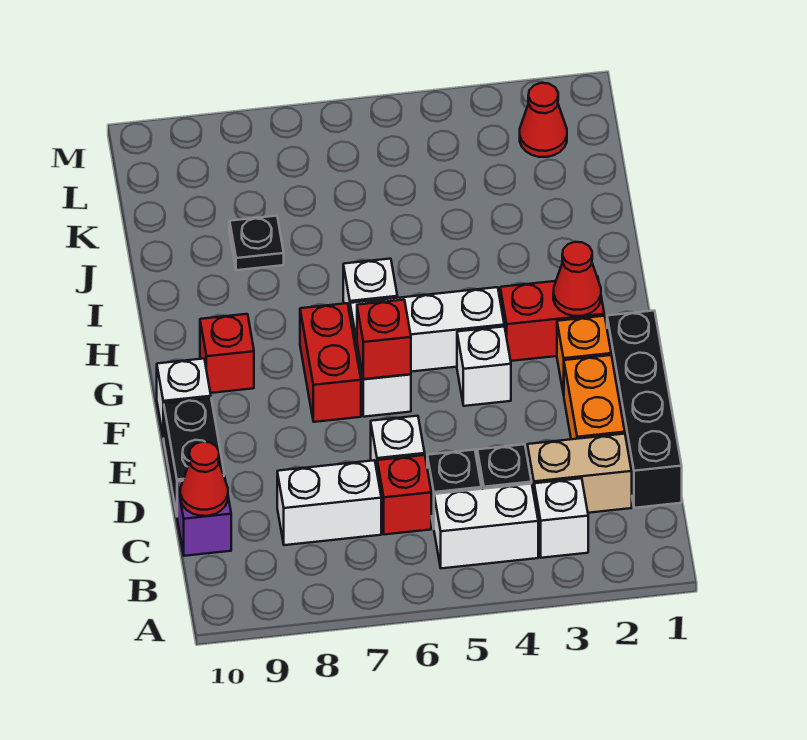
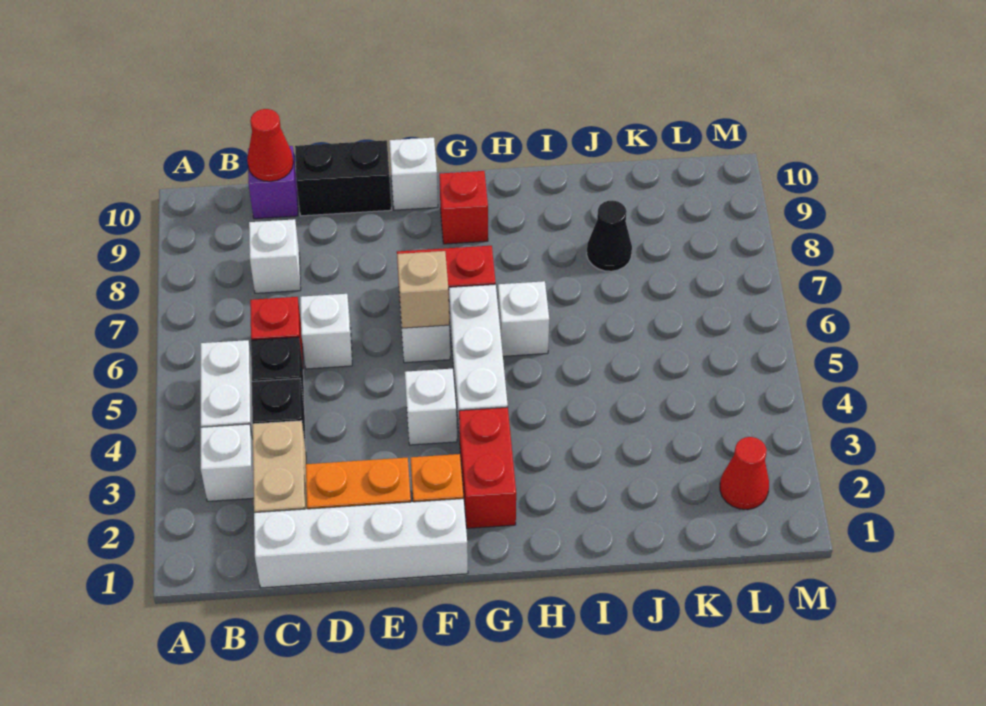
black 1x4 brick [607,311,682,508] -> white 1x4 brick [254,499,468,588]
white 1x2 brick [277,460,381,545] -> white 1x1 brick [249,219,301,293]
red 1x1 brick [357,300,411,379] -> tan 1x1 brick [397,251,449,328]
red 1x1 cone [553,242,601,316] -> none
black 1x1 plate [230,216,284,270] -> black 1x1 cone [587,200,632,271]

